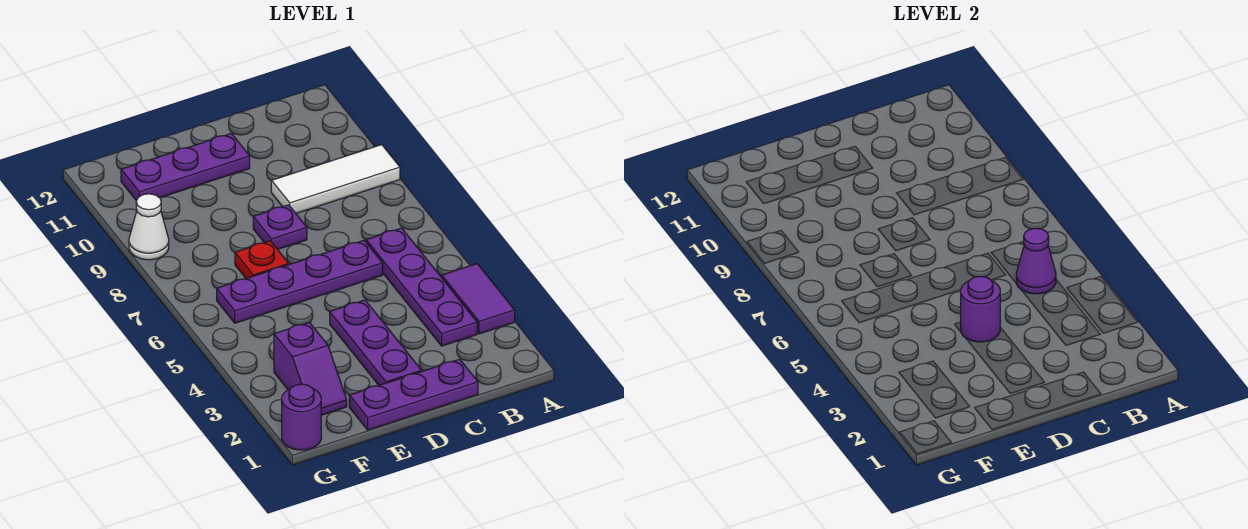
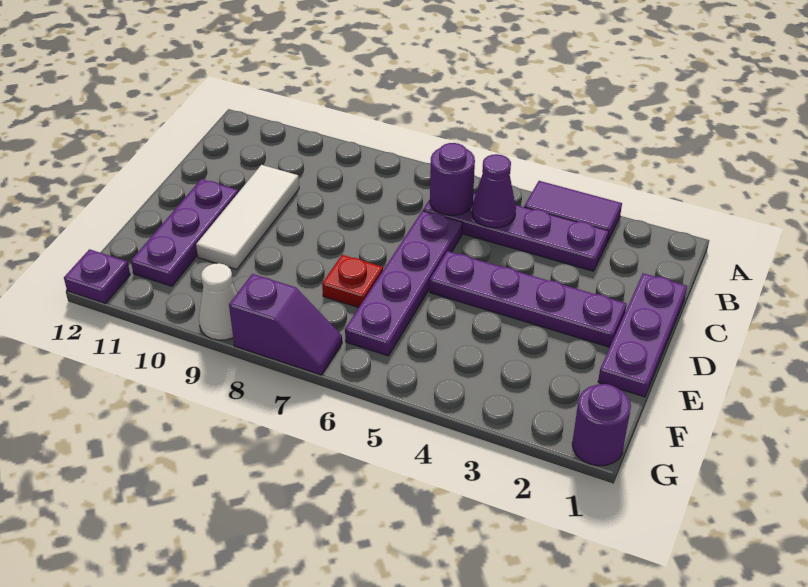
white 1x3 tile [271,145,400,213] -> white 1x3 tile moved to [196,165,299,269]
purple 1x3 plate [330,300,422,385] -> purple 1x4 plate [430,251,626,347]
purple 1x1 round brick [961,276,1000,342] -> purple 1x1 round brick moved to [430,143,475,216]
purple 1x1 plate [253,205,307,249] -> purple 1x1 plate moved to [64,249,130,303]
purple 1x2 slope [274,322,347,415] -> purple 1x2 slope moved to [229,274,342,375]

